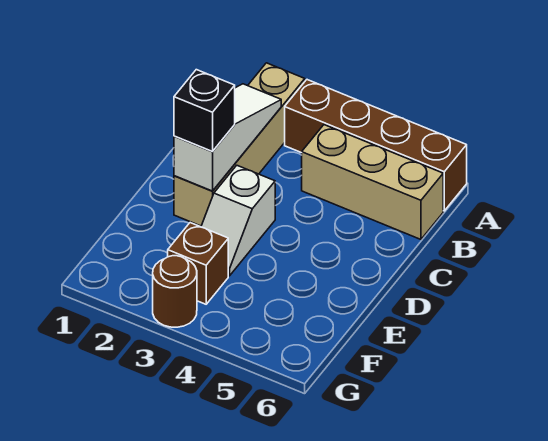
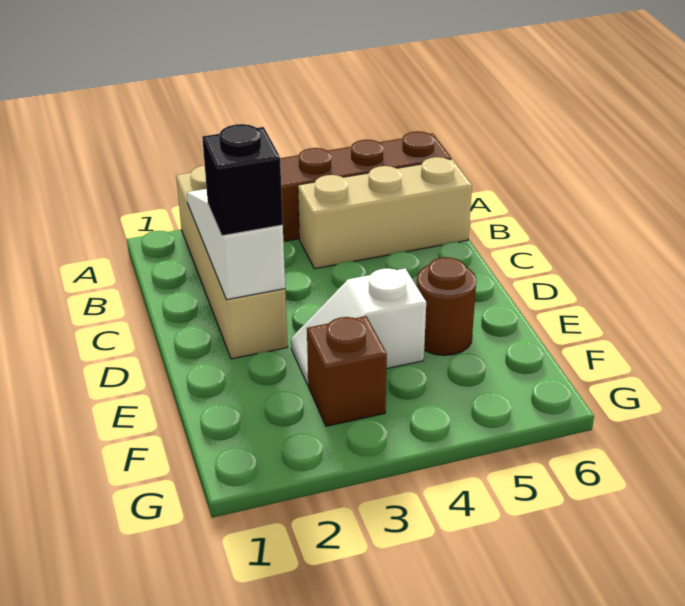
white 1x2 slope [201,165,275,276] -> white 1x2 slope turned to [291,268,426,385]
brown 1x1 round brick [153,256,197,327] -> brown 1x1 round brick moved to [417,257,476,355]

